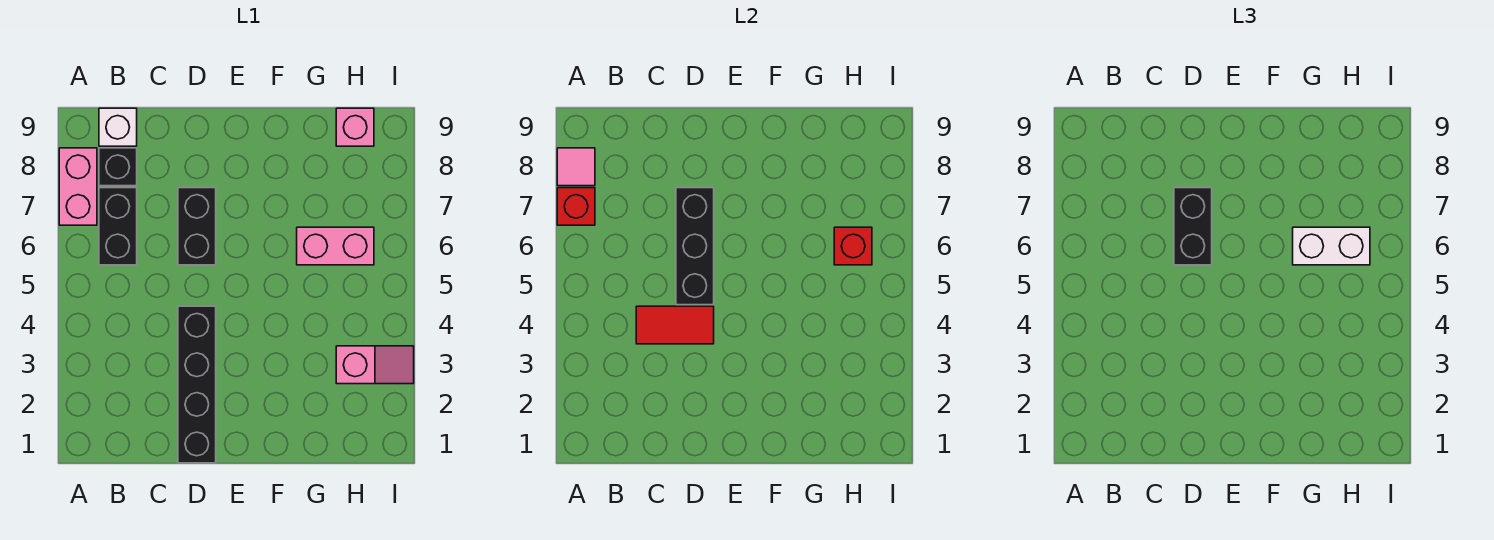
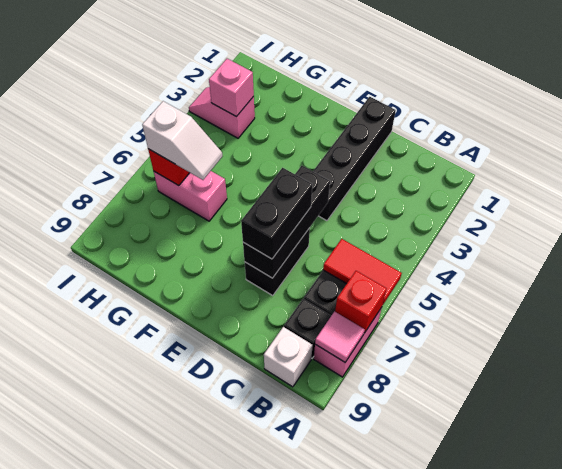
red 1x2 tile [636,306,714,344] -> red 1x2 tile moved to [323,239,402,304]
white 1x2 brick [1293,227,1370,265] -> white 1x2 slope [142,101,223,180]
pink 1x1 brick [336,108,374,146] -> pink 1x1 brick moved to [209,59,254,116]

